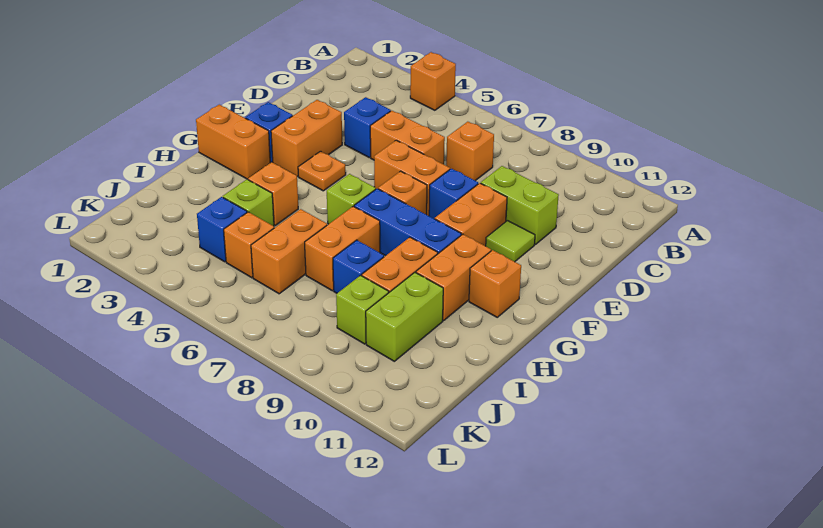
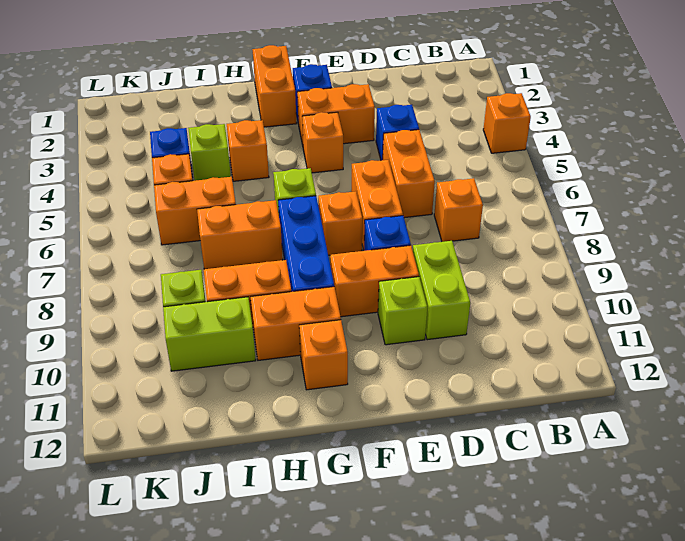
lime 1x1 tile [486,221,535,262] -> lime 1x1 brick [378,277,427,345]
orange 1x1 plate [298,151,346,191] -> orange 1x1 brick [302,112,343,173]
blue 1x1 brick [333,240,384,293] -> none

